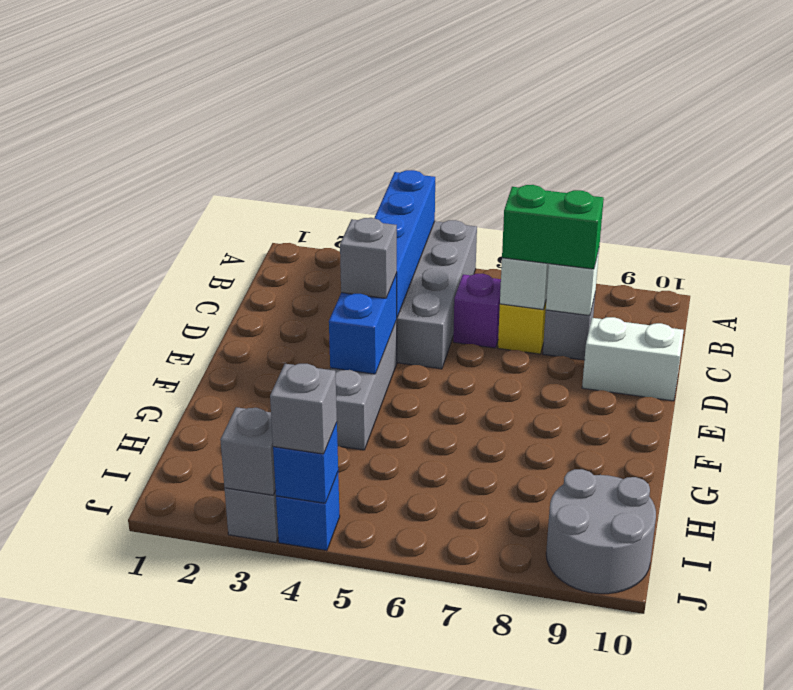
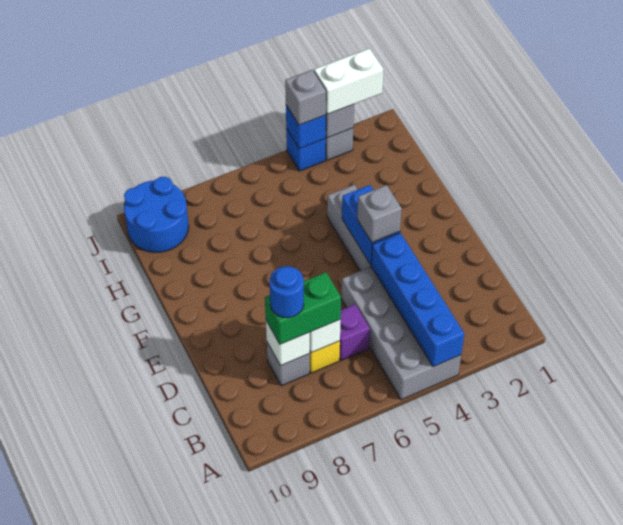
none -> blue 1x1 round brick [270,266,304,318]
white 1x2 brick [582,317,684,401] -> white 1x2 brick moved to [314,48,384,114]
grey 2x2 round brick [546,469,656,594] -> blue 2x2 round brick [124,177,189,252]

